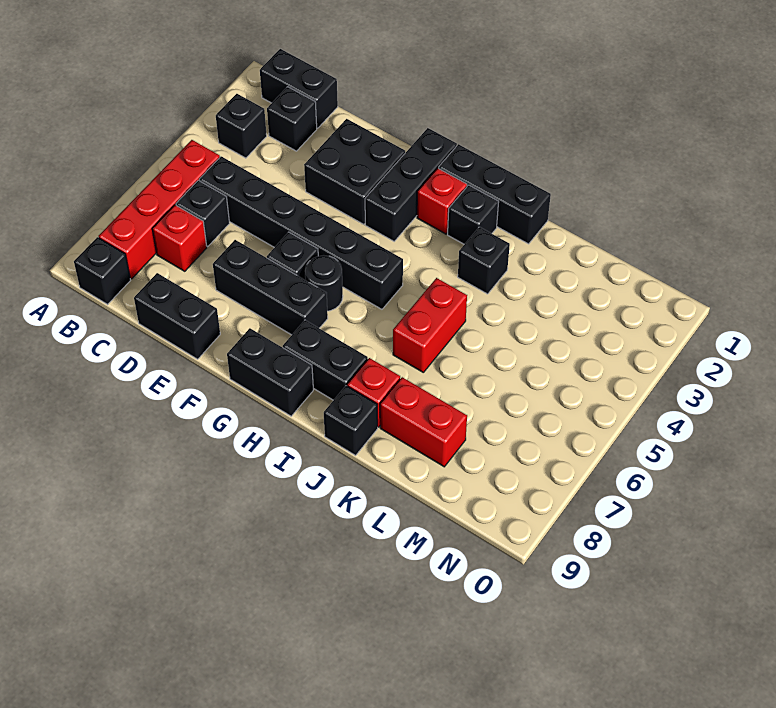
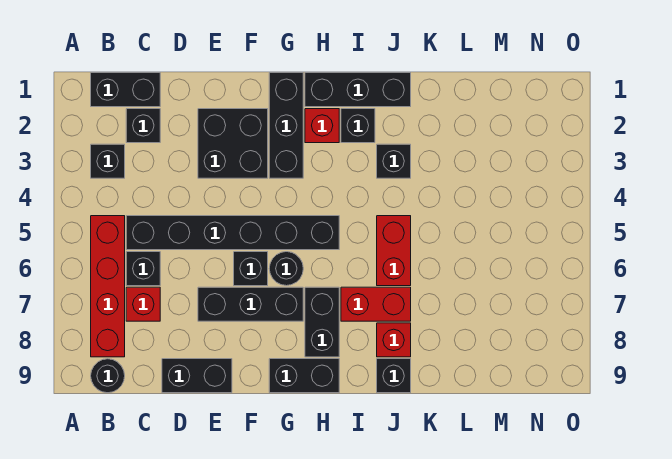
black 1x1 brick [74,237,131,304] -> black 1x1 round brick [91,359,125,393]
black 1x2 brick [283,320,368,400] -> black 1x2 brick turned to [305,287,339,357]
red 1x2 brick [380,377,467,467] -> red 1x2 brick moved to [341,287,411,321]

